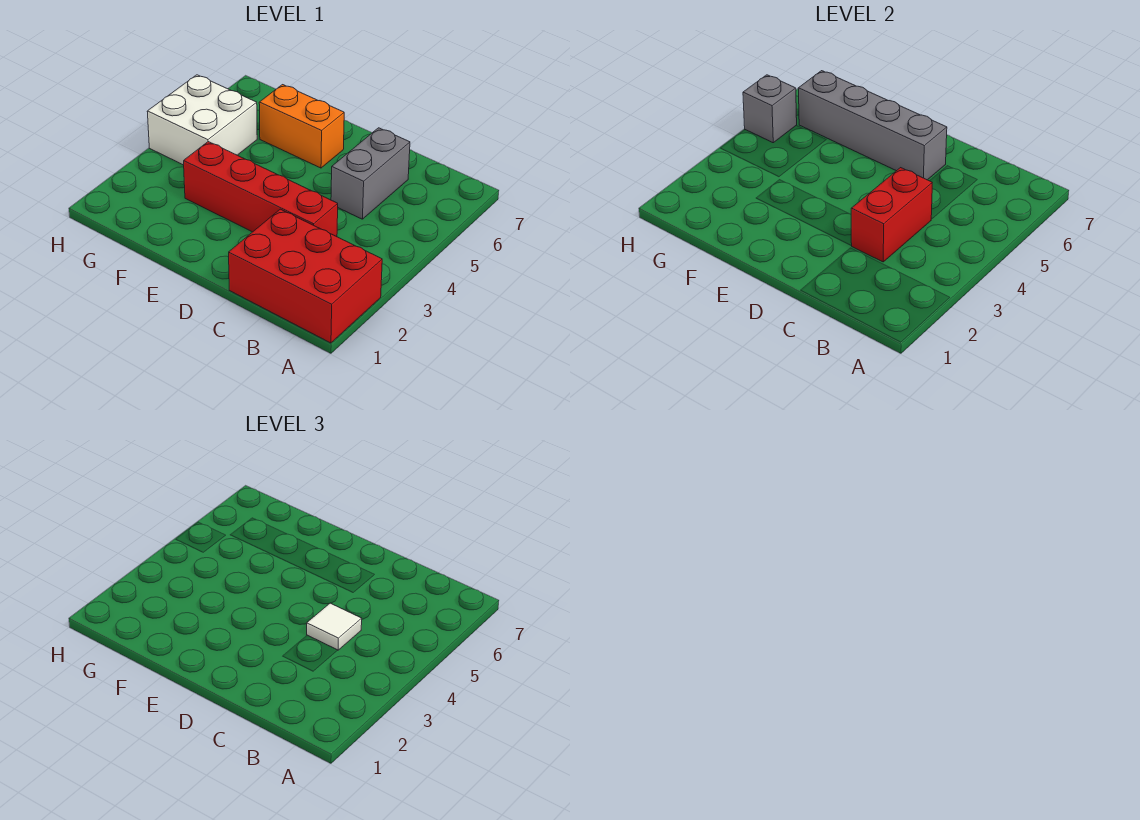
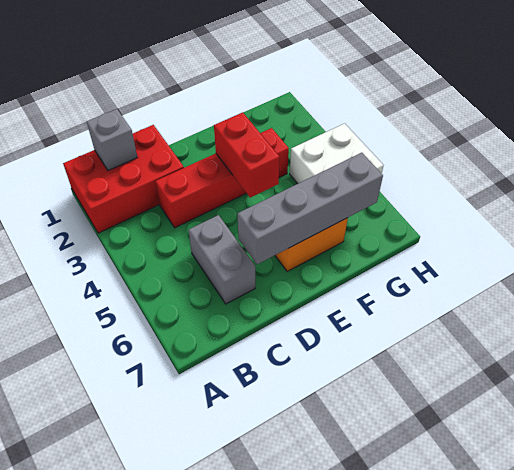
red 1x2 brick [851,168,932,262] -> red 1x2 brick moved to [214,112,280,198]
white 1x1 tile [307,603,362,650] -> none
grey 1x1 brick [743,75,797,143] -> grey 1x1 brick moved to [87,109,137,170]

